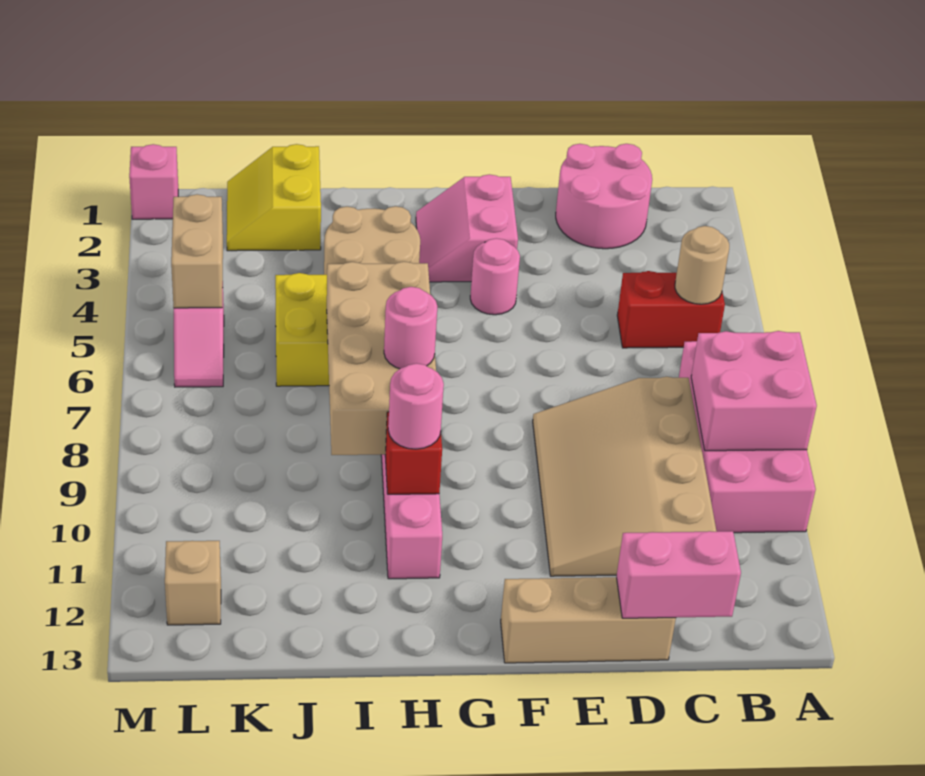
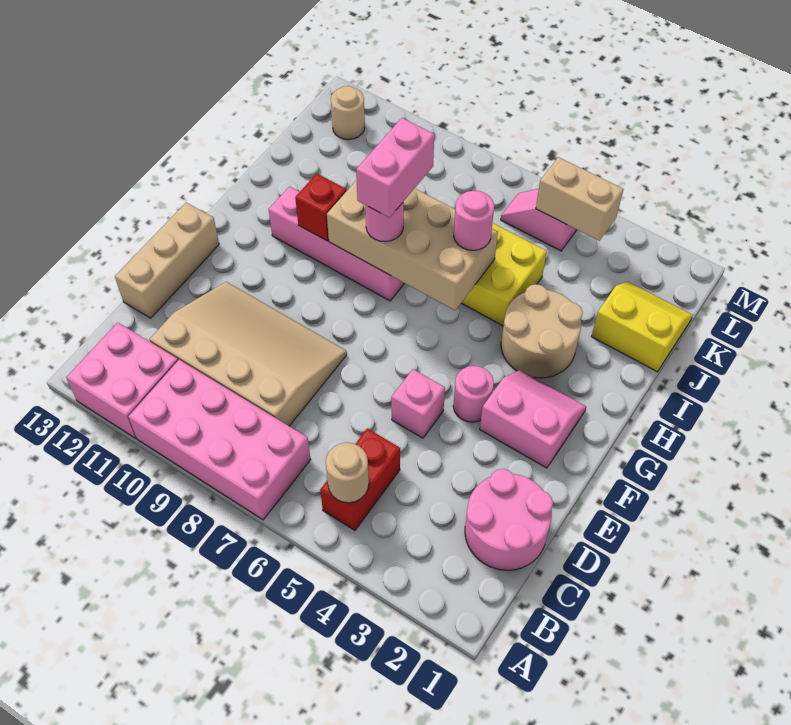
pink 2x2 brick [691,331,817,451] -> pink 2x2 brick moved to [66,322,178,438]
pink 1x2 brick [616,531,741,618] -> pink 1x2 brick moved to [356,118,434,218]
pink 1x1 round brick [388,363,444,449] -> pink 1x1 round brick moved to [454,191,494,250]
tan 1x1 brick [165,541,221,625] -> tan 1x1 round brick [331,86,365,139]
pink 1x1 brick [129,144,178,219] -> pink 1x1 brick moved to [391,369,445,438]

